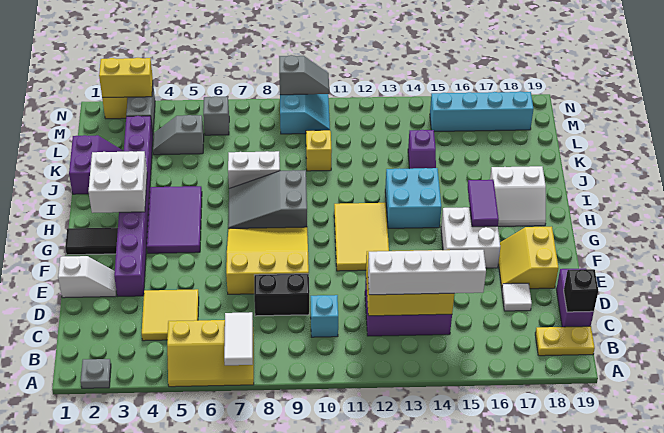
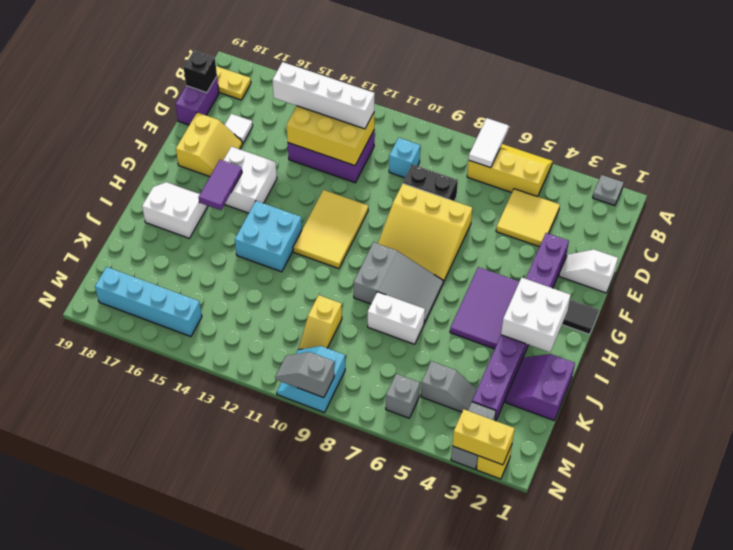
purple 1x2 slope [408,130,436,169] -> none

